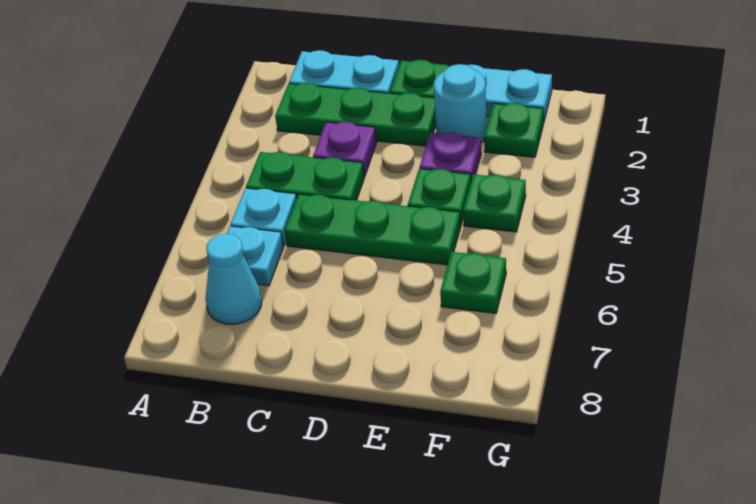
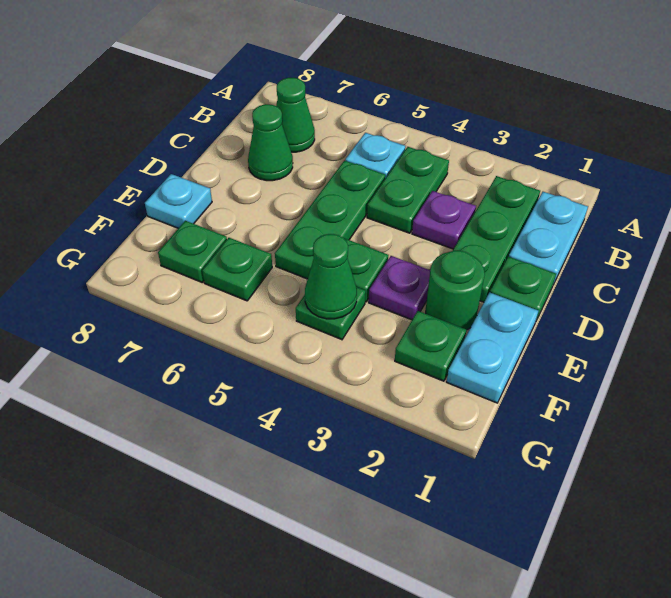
cyan 1x1 plate [226,226,284,286] -> cyan 1x1 plate moved to [145,174,212,228]
cyan 1x1 cone [205,234,262,324] -> green 1x1 cone [276,78,315,152]
none -> green 1x1 cone [248,104,293,181]
cyan 1x1 round brick [434,64,487,142] -> green 1x1 round brick [426,251,485,330]
none -> green 1x1 cone [305,234,357,319]
none -> green 1x1 plate [158,221,227,282]

